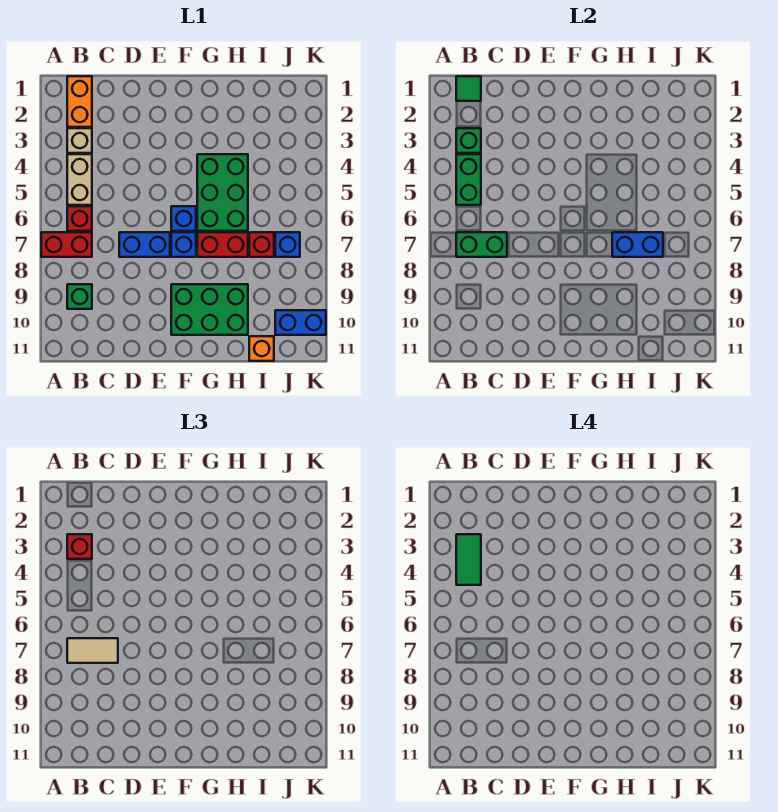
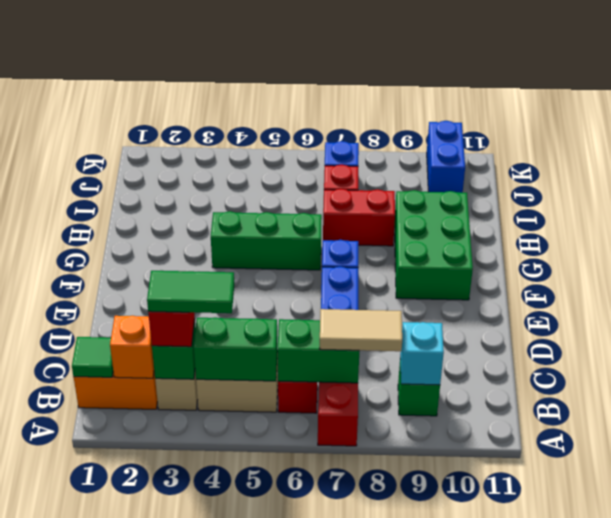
green 1x2 brick [456,232,507,257] -> green 1x2 brick turned to [278,319,359,383]
tan 1x2 tile [67,638,118,663] -> tan 1x2 tile turned to [320,309,402,351]
none -> cyan 1x1 brick [400,322,444,385]
blue 1x1 brick [171,206,196,231] -> none
green 2x3 brick [197,154,248,231] -> green 1x3 brick [211,211,322,270]
red 1x2 brick [197,232,248,257] -> red 1x2 brick turned to [323,189,395,246]
blue 1x2 brick [612,232,663,257] -> none
orange 1x1 brick [249,336,274,361] -> orange 1x1 brick moved to [110,316,154,378]

